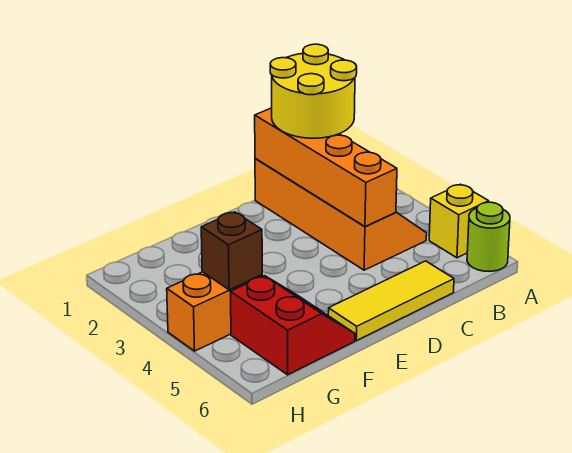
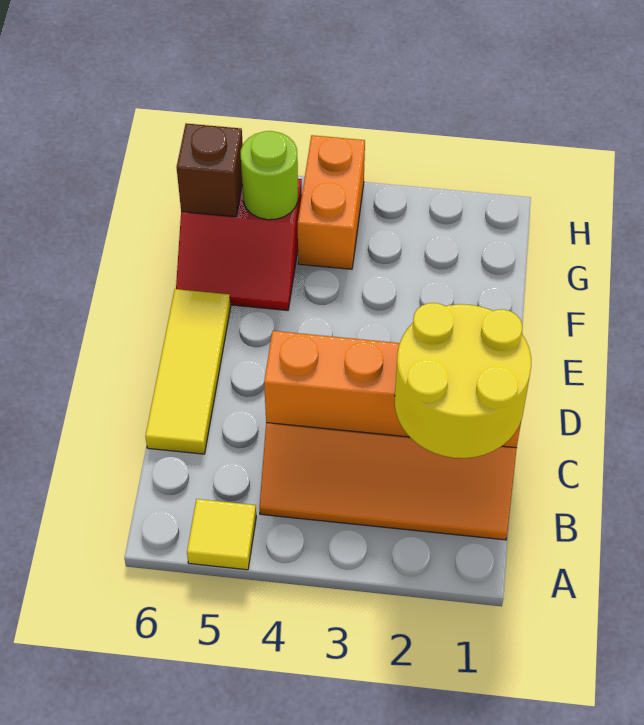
yellow 1x1 brick [429,184,489,258] -> yellow 1x1 tile [187,499,256,570]
lime 1x1 round brick [467,202,510,271] -> lime 1x1 round brick moved to [241,131,298,220]
brown 1x1 brick [201,212,262,290] -> brown 1x1 brick moved to [177,123,243,217]

